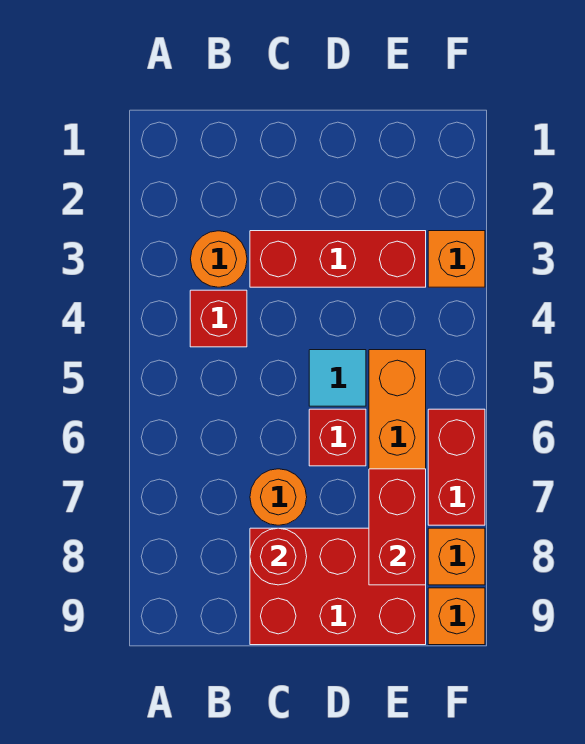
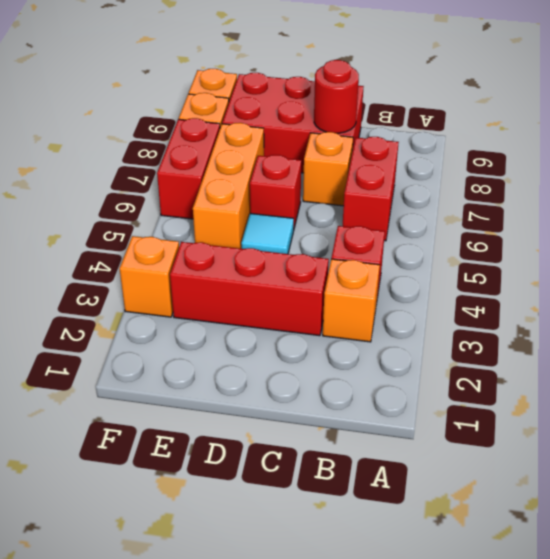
orange 1x1 round brick [191,231,247,287] -> orange 1x1 brick [323,259,380,342]
orange 1x1 round brick [250,469,307,525] -> orange 1x1 brick [303,132,353,206]
red 1x2 brick [369,469,426,585] -> red 1x2 brick moved to [343,137,399,241]

